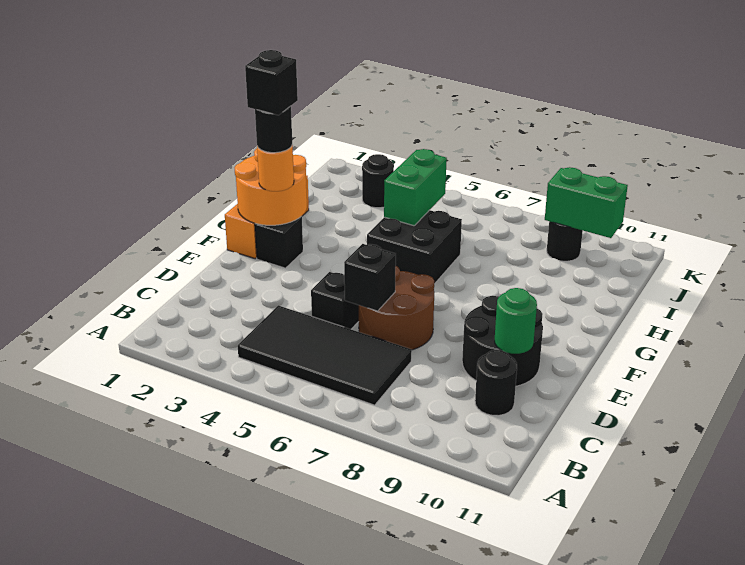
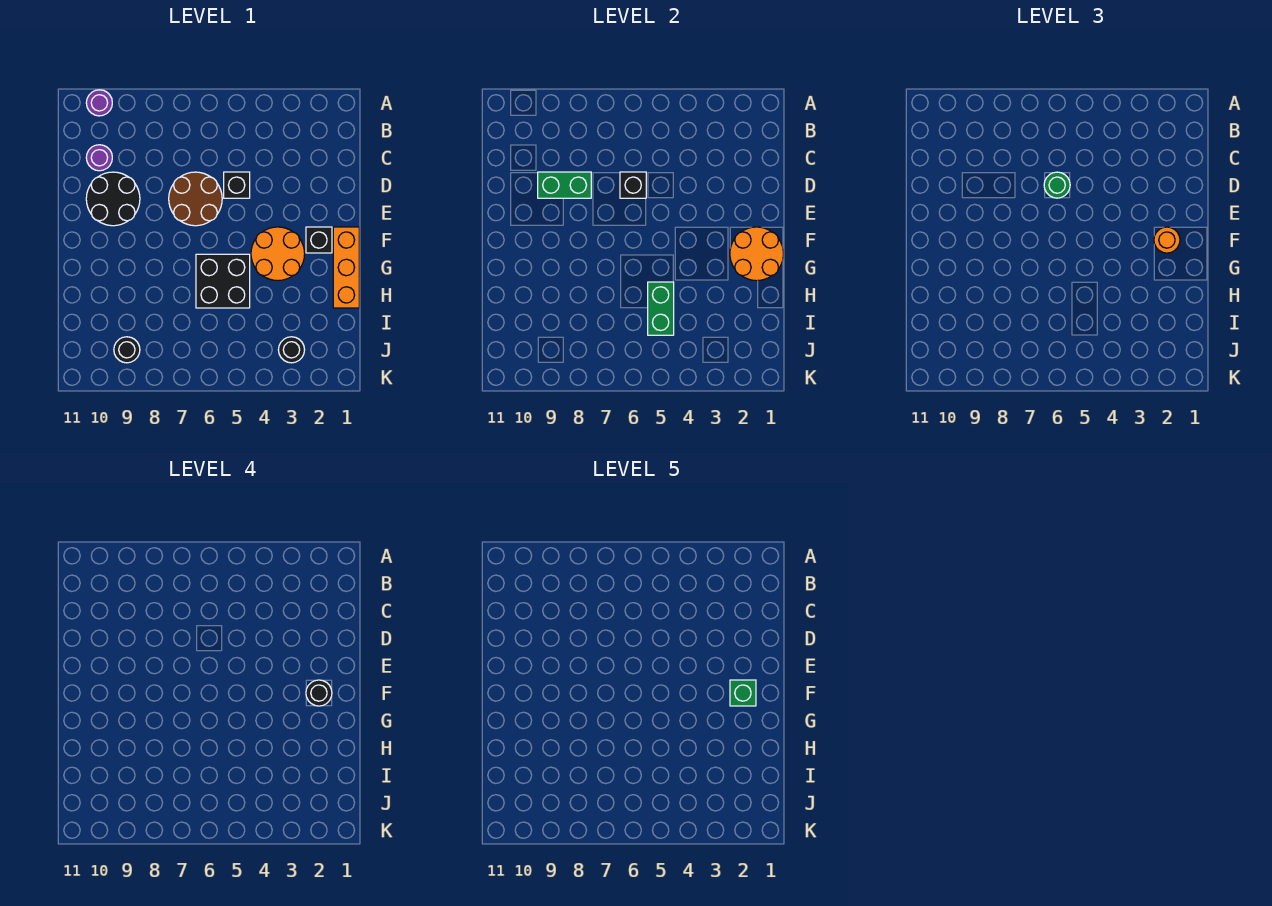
none -> purple 1x1 round brick [86,90,112,116]
black 2x4 tile [238,305,412,405] -> none
black 1x1 round brick [475,350,517,416] -> purple 1x1 round brick [86,145,112,171]
green 1x1 round brick [495,288,537,354] -> green 1x1 round brick moved to [1044,172,1070,198]
black 1x1 brick [245,50,298,115] -> green 1x1 brick [730,680,756,706]
none -> orange 2x2 round brick [251,227,305,281]
green 1x2 brick [545,167,628,238] -> green 1x2 brick moved to [538,172,591,198]

